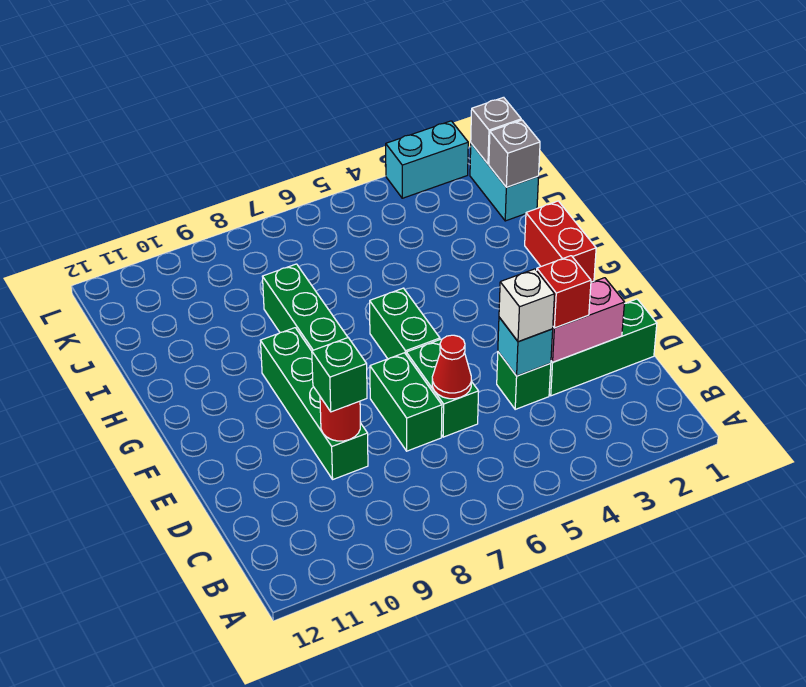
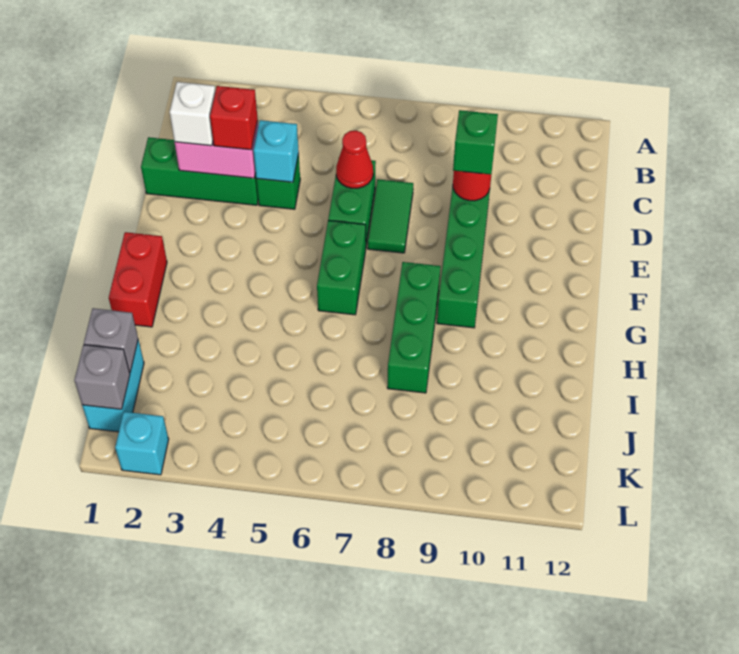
white 1x1 brick [499,269,555,342] -> white 1x1 brick moved to [170,82,215,146]
green 1x2 brick [370,353,442,451] -> green 1x2 tile [368,179,413,253]
cyan 1x2 brick [386,121,468,198] -> cyan 1x1 brick [115,412,169,475]

